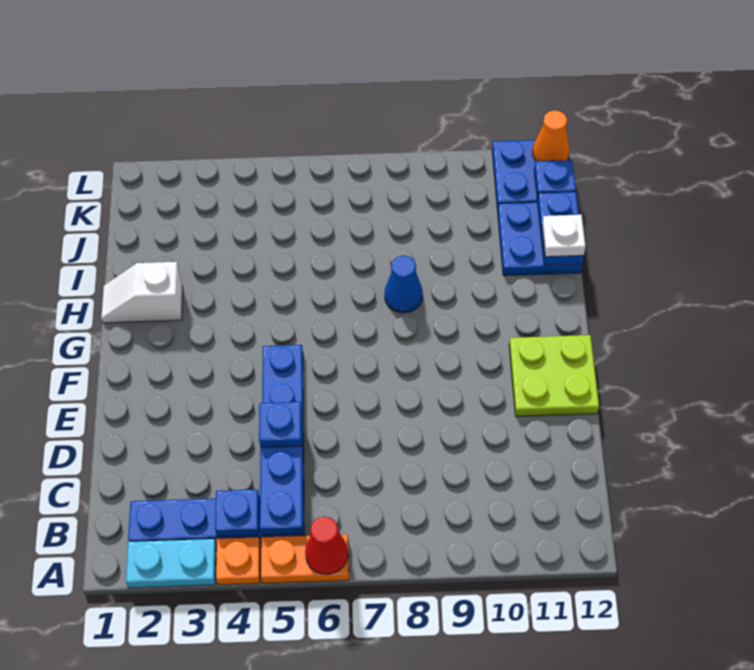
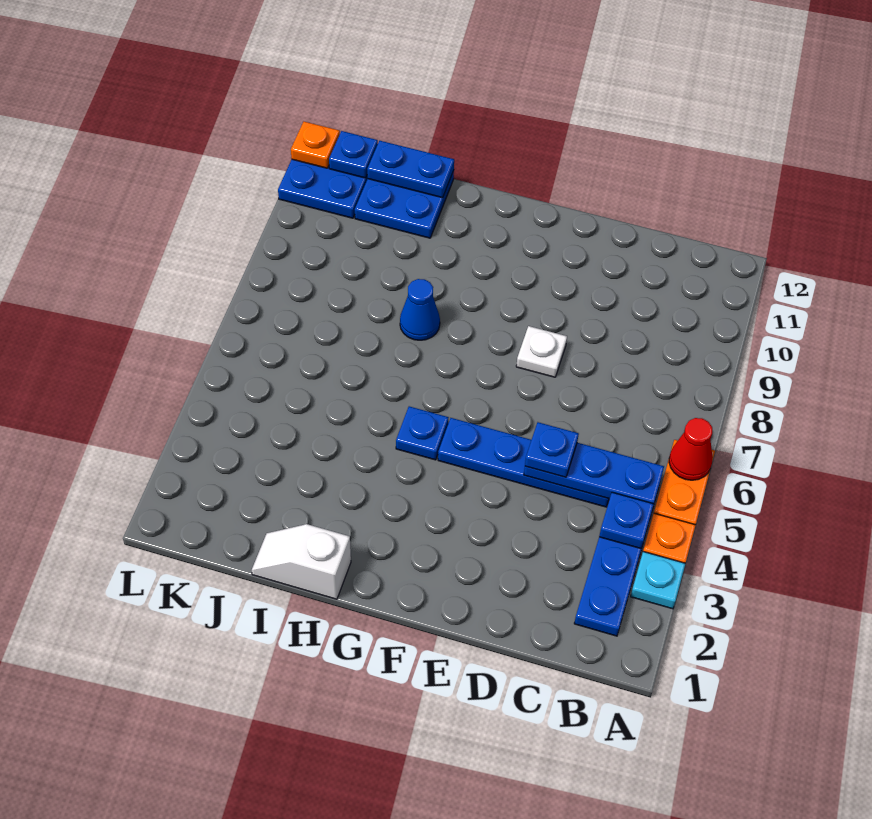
cyan 1x2 plate [126,539,216,588] -> cyan 1x1 plate [631,552,685,609]
lime 2x2 plate [509,335,599,417] -> none
none -> blue 1x1 plate [396,406,449,460]
white 1x2 slope [101,262,183,323] -> white 1x2 slope turned to [252,524,351,599]
white 1x1 plate [542,215,586,257] -> white 1x1 plate moved to [516,326,567,377]
orange 1x1 cone [533,110,570,161] -> orange 1x1 plate [291,122,340,168]

